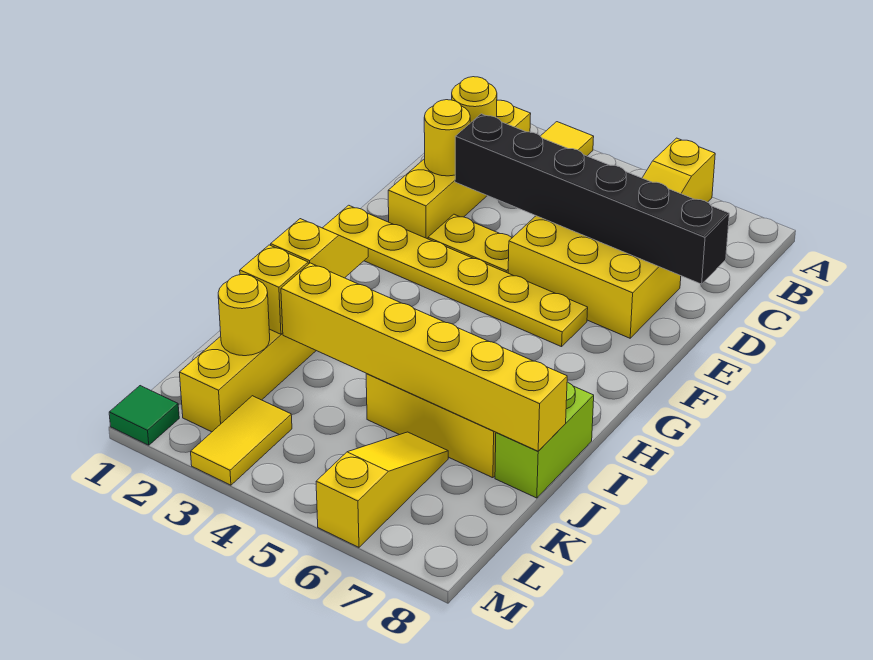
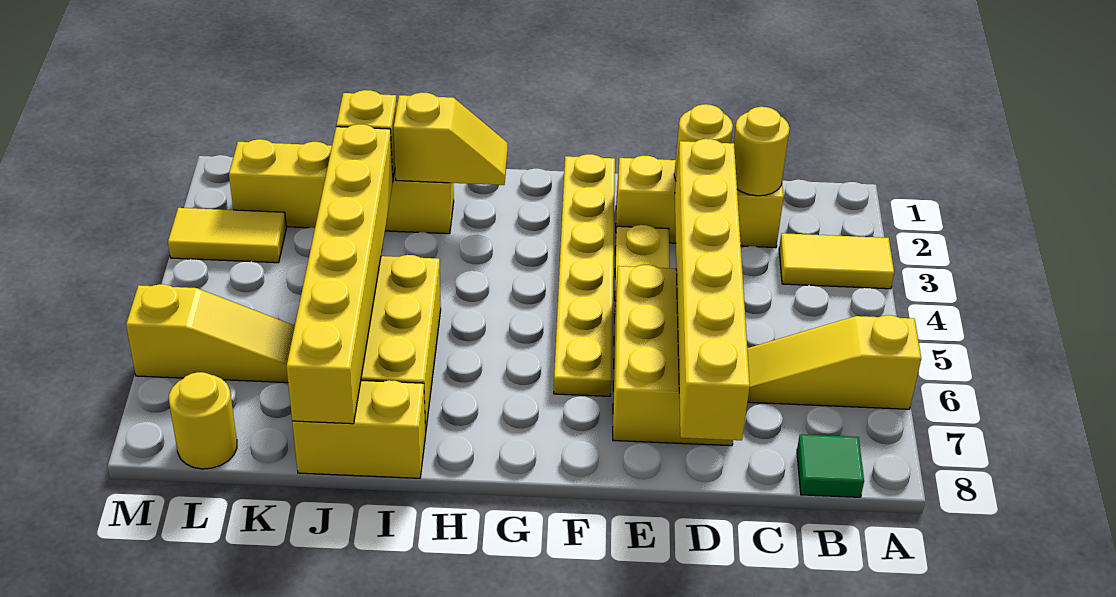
yellow 1x4 brick [388,100,531,239] -> yellow 1x3 brick [616,156,784,248]
black 1x6 brick [455,114,729,284] -> yellow 1x6 brick [675,139,750,440]
lime 1x2 brick [495,382,594,498] -> yellow 1x2 brick [292,380,426,478]
yellow 1x1 round brick [218,275,270,356] -> yellow 1x1 round brick moved to [169,372,237,469]
green 1x1 tile [109,386,179,445] -> green 1x1 tile moved to [797,434,864,497]

